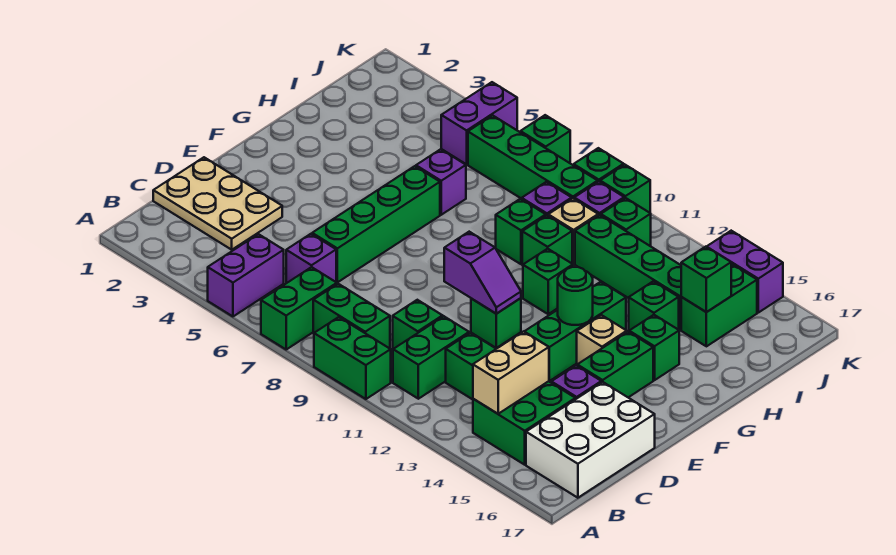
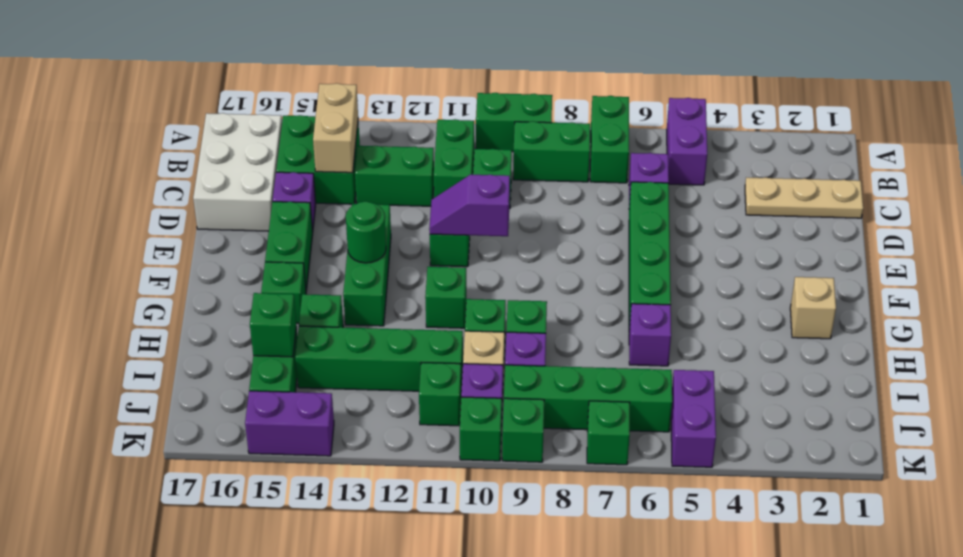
tan 2x3 plate [153,157,282,250] -> tan 1x3 plate [745,178,863,218]
tan 1x1 brick [577,315,627,365] -> tan 1x1 brick moved to [790,277,836,339]

